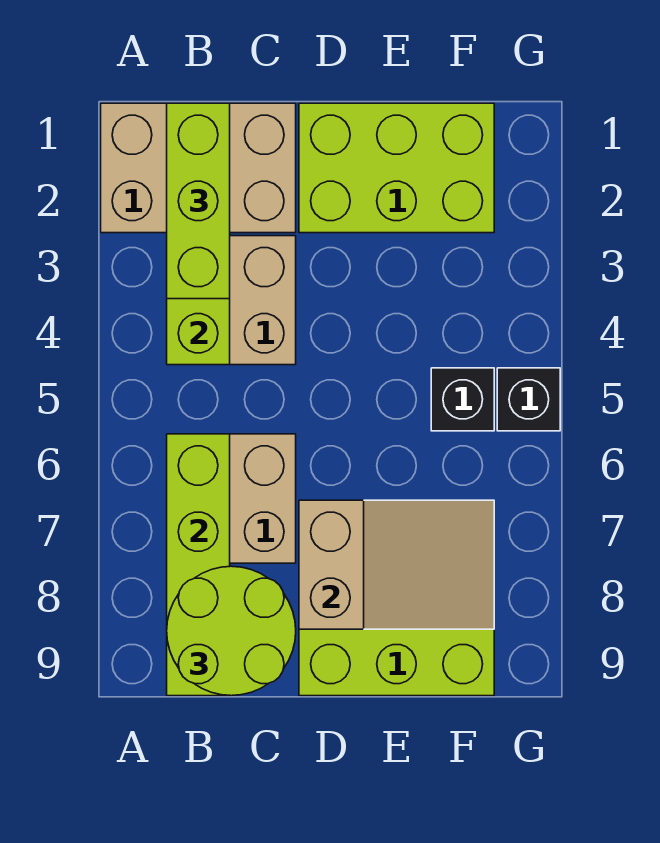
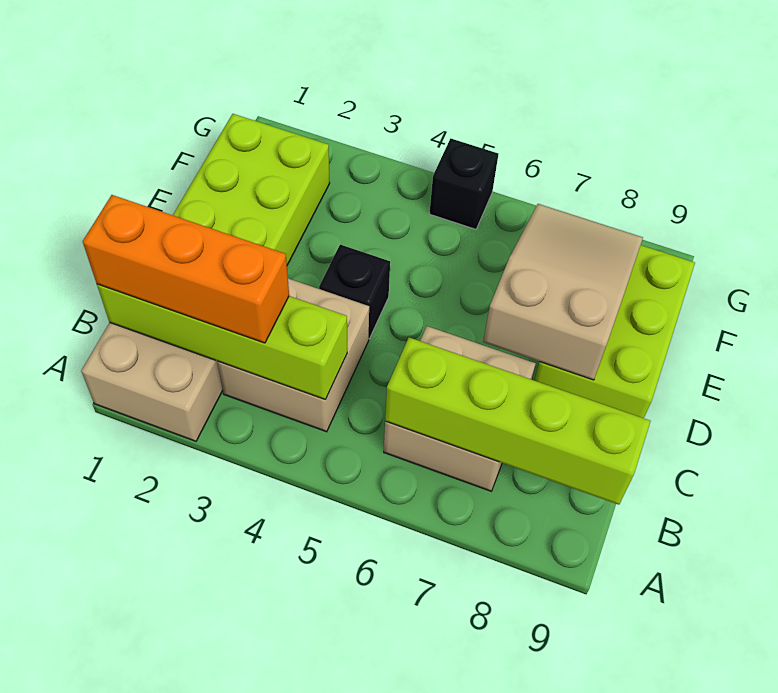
lime 1x3 brick [167,103,230,299] -> orange 1x3 brick [83,195,289,343]
lime 2x2 round brick [167,566,296,696] -> none
black 1x1 brick [431,368,494,431] -> black 1x1 brick moved to [319,245,390,339]

